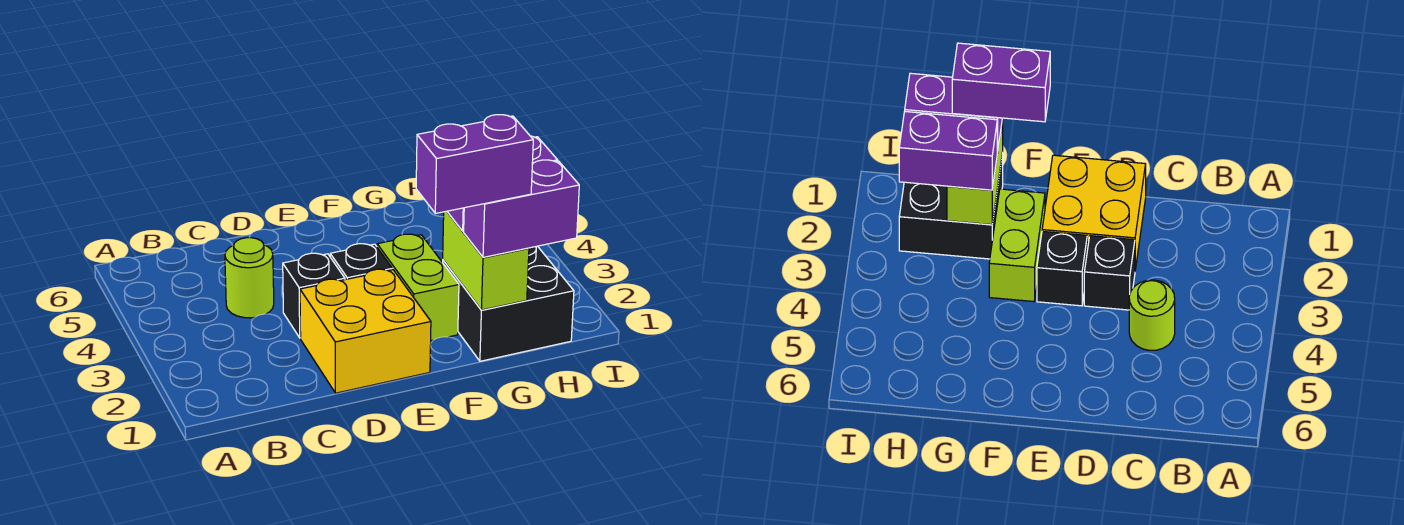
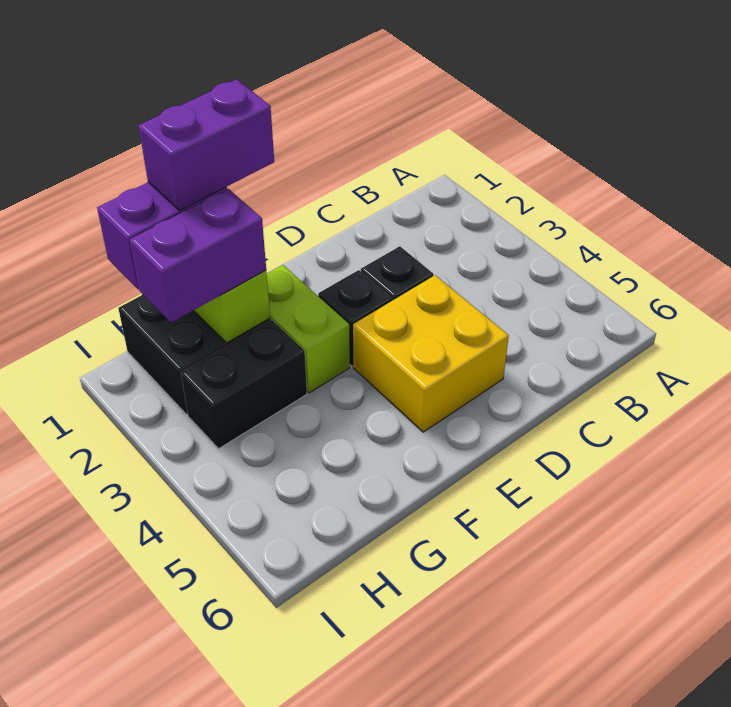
lime 1x1 round brick [225,238,274,318] -> none
yellow 2x2 brick [300,269,431,393] -> yellow 2x2 brick moved to [353,275,509,432]
none -> black 1x2 brick [181,320,307,449]

